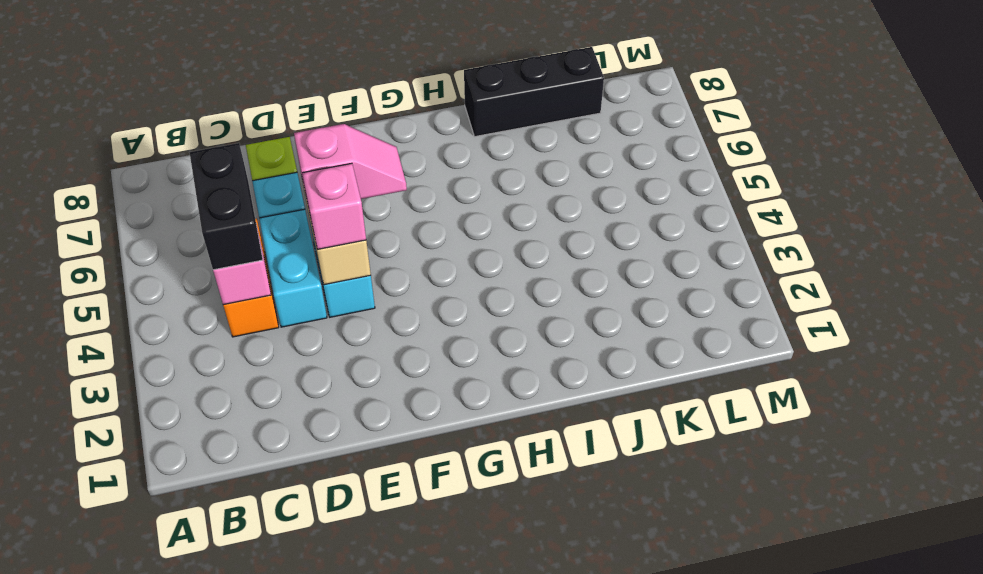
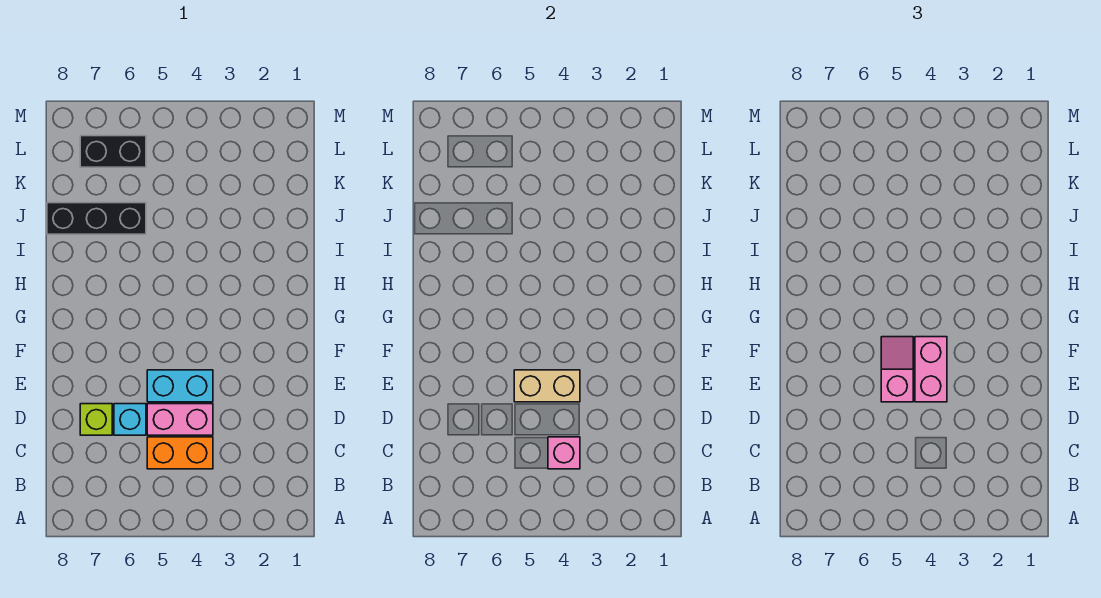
black 1x2 brick [189,143,263,270] -> black 1x2 brick moved to [80,136,146,167]
cyan 1x2 brick [259,209,327,327] -> pink 1x2 brick [147,404,213,435]
pink 1x1 brick [302,163,366,250] -> pink 1x2 brick [915,337,947,402]
black 1x3 brick [464,47,604,137] -> black 1x3 brick turned to [47,203,146,234]

